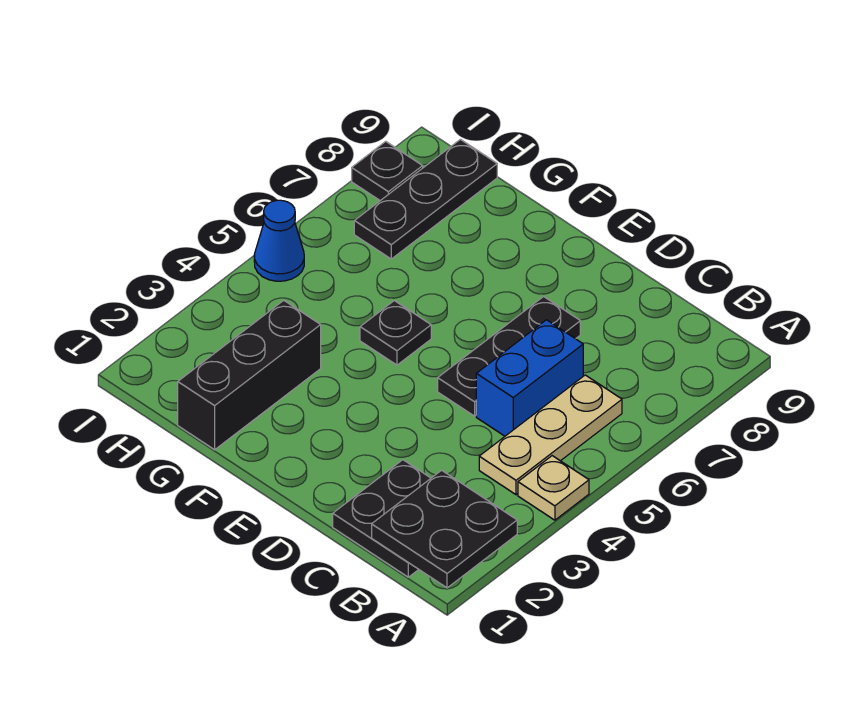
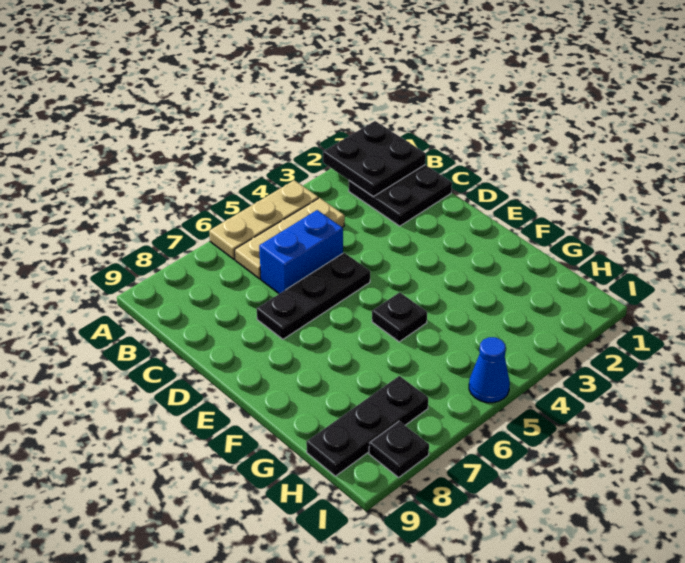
tan 1x1 plate [518,456,589,520] -> tan 1x3 plate [209,180,318,259]
black 1x3 brick [178,300,321,450] -> none

